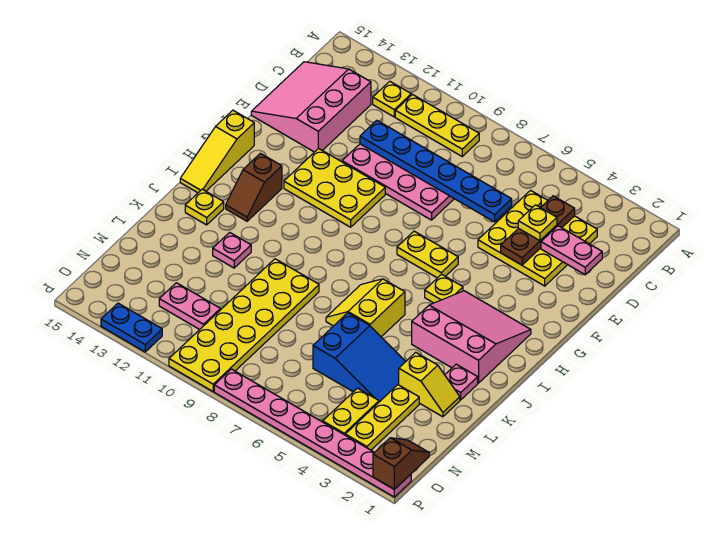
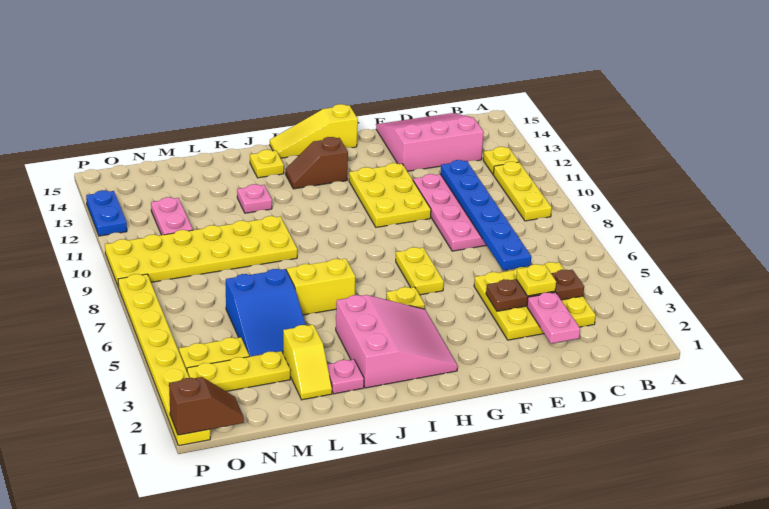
pink 1x8 plate [214,369,411,497] -> yellow 1x8 plate [118,274,210,446]

